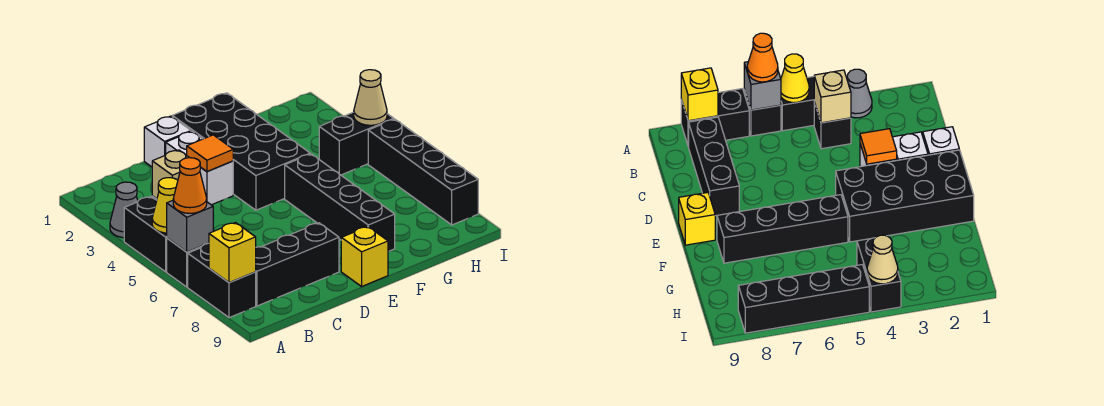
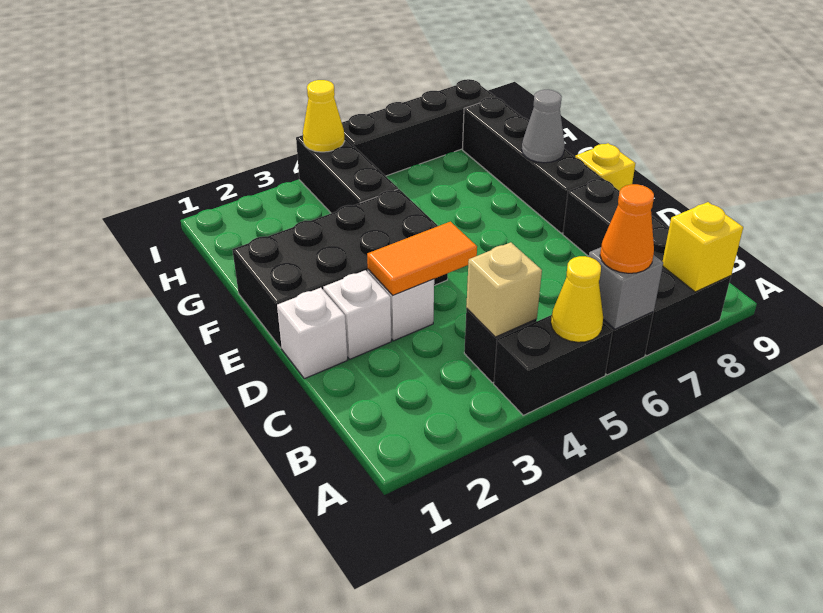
grey 1x1 cone [110,182,138,238] -> grey 1x1 cone moved to [522,90,565,163]
orange 1x1 tile [187,135,233,172] -> orange 1x2 tile [367,222,477,295]
black 1x4 brick [285,154,395,251] -> black 1x4 brick turned to [463,97,601,233]
black 1x2 brick [319,112,394,175] -> black 1x3 brick [296,135,398,213]
tan 1x1 cone [354,70,387,125] -> yellow 1x1 cone [303,80,345,152]

